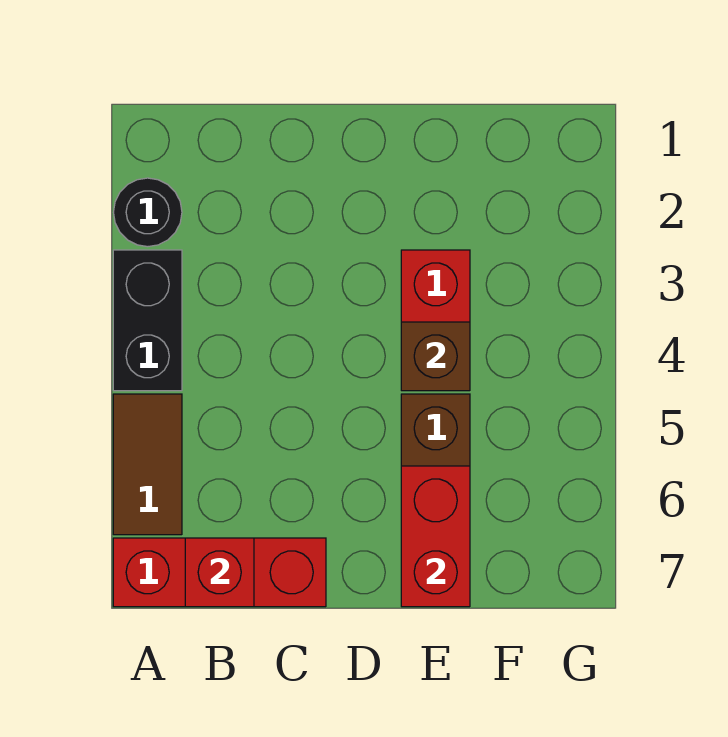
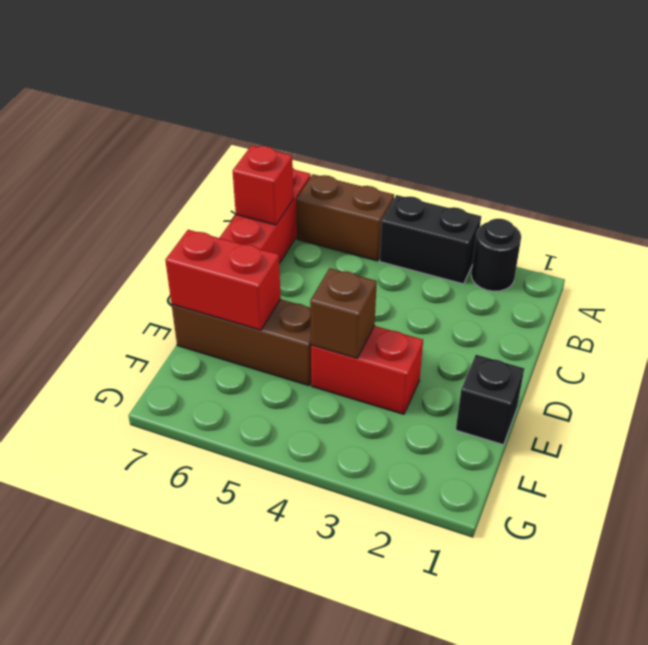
brown 1x2 tile [113,394,182,535] -> brown 1x2 brick [296,174,394,261]
none -> black 1x1 brick [456,355,524,445]

